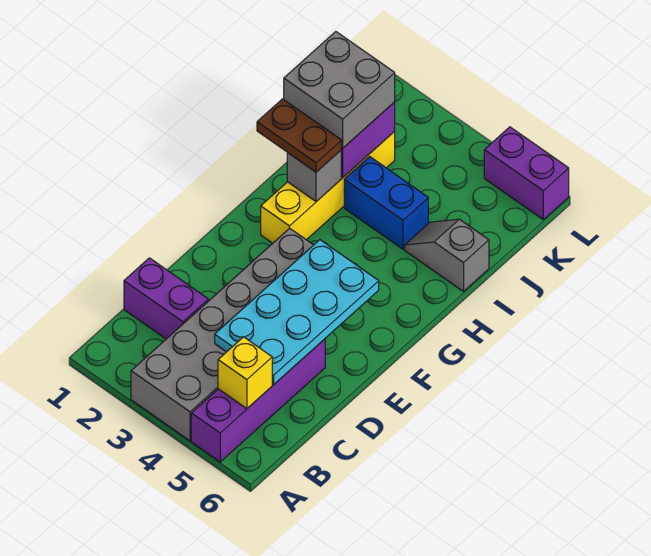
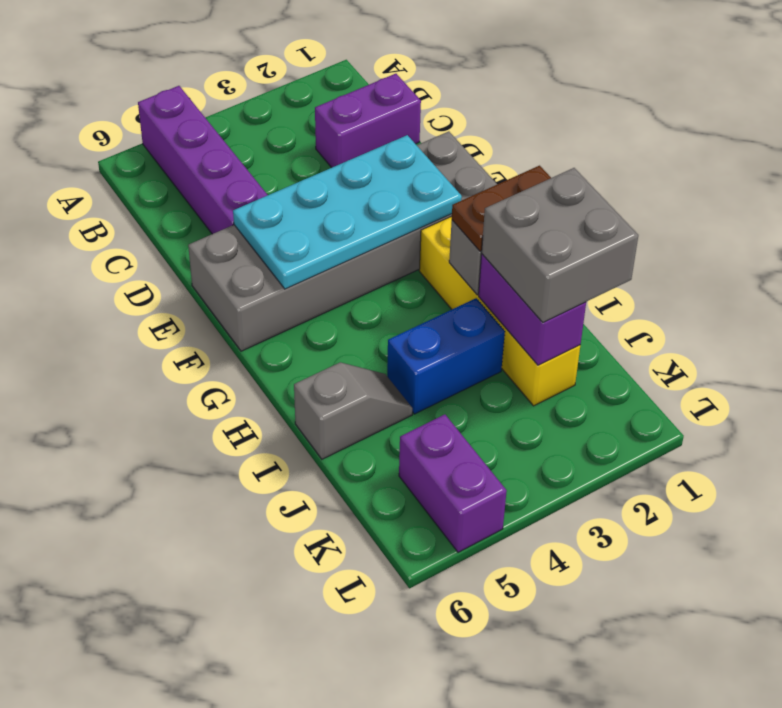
grey 2x6 brick [131,228,313,441] -> grey 2x6 brick turned to [188,131,497,351]
yellow 1x1 brick [218,337,272,409] -> none
cyan 2x4 plate [215,240,379,385] -> cyan 2x4 plate turned to [233,135,462,289]
purple 1x2 brick [484,127,569,220] -> purple 1x2 brick turned to [399,415,507,552]

